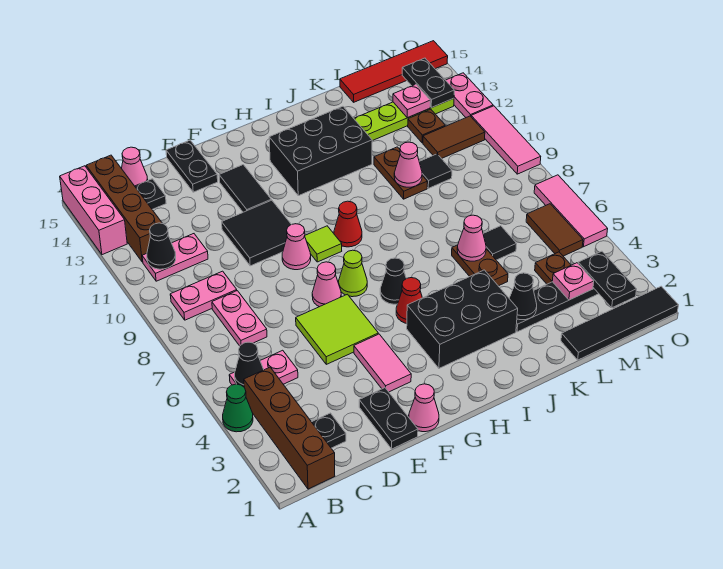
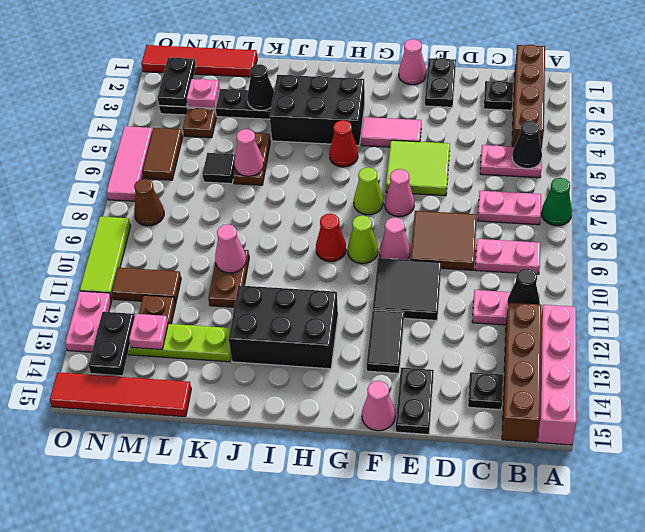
green 1x1 cone [223,384,253,432] -> green 1x1 cone moved to [541,178,572,226]
pink 1x3 brick [60,166,127,255] -> pink 1x4 brick [538,305,577,445]
pink 1x2 plate [212,291,267,346] -> pink 1x2 plate turned to [478,191,541,225]
pink 1x1 cone [121,147,148,186] -> pink 1x1 cone moved to [362,381,395,431]
none -> brown 2x2 tile [411,211,477,270]
pink 1x2 tile [354,334,411,392] -> pink 1x2 tile turned to [361,117,421,147]
lime 1x1 tile [305,226,342,262] -> lime 1x1 cone [348,216,378,264]
black 1x1 cone [380,258,406,304] -> none
black 1x4 tile [561,286,678,360] -> red 1x4 tile [142,45,257,77]
black 1x1 tile [419,154,452,188] -> none
none -> brown 1x1 cone [134,179,164,226]
pink 1x3 tile [471,106,541,174] -> lime 1x3 tile [80,217,131,299]

